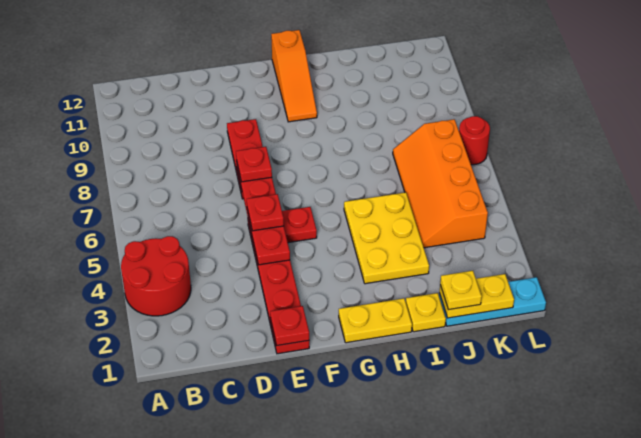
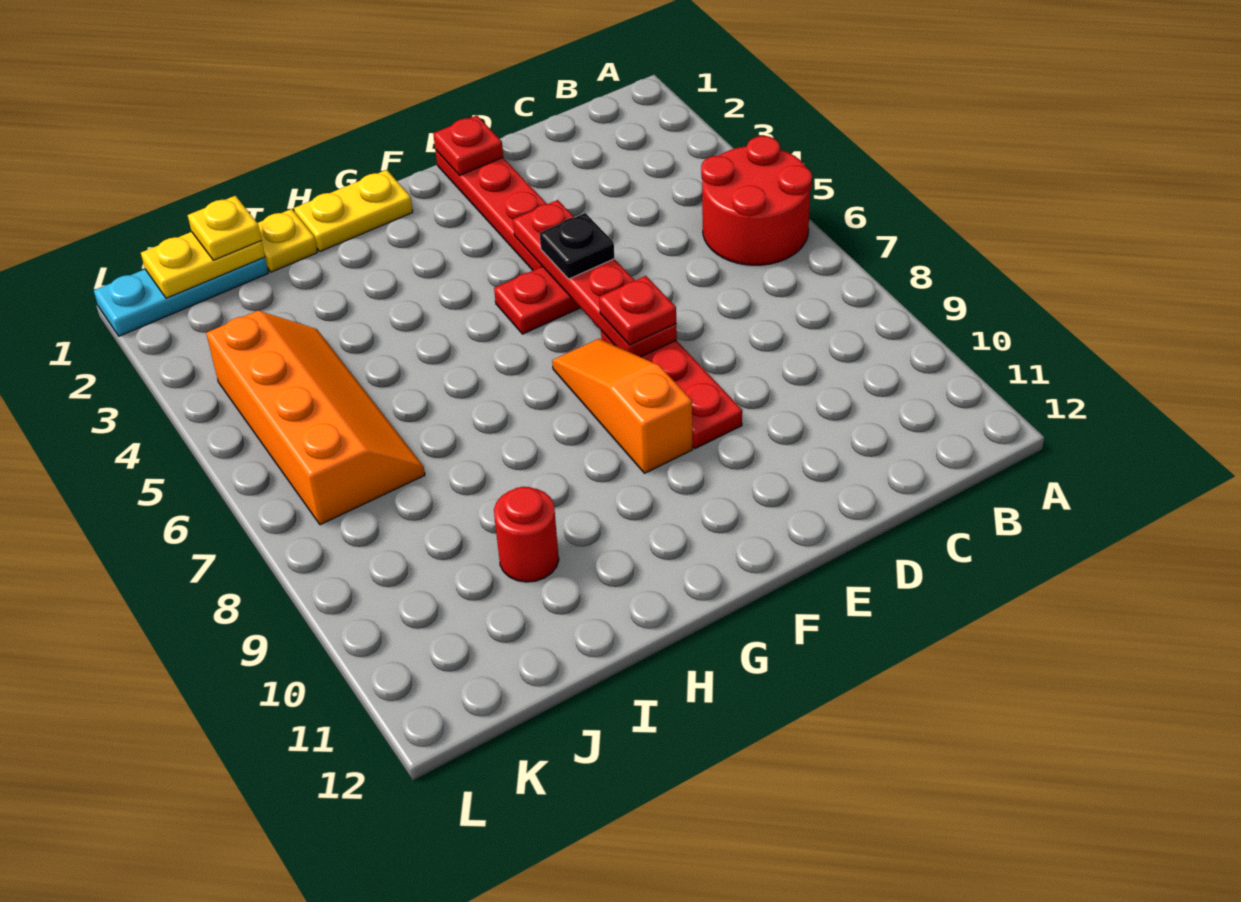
red 2x2 round brick [121,236,191,316] -> red 2x2 round brick moved to [701,136,812,265]
red 1x1 plate [247,194,284,231] -> black 1x1 plate [540,213,614,279]
orange 1x3 slope [271,30,317,122] -> orange 1x3 slope moved to [552,339,693,473]
yellow 2x3 plate [344,192,429,284] -> none
red 1x1 round brick [459,116,490,165] -> red 1x1 round brick moved to [494,487,559,582]

